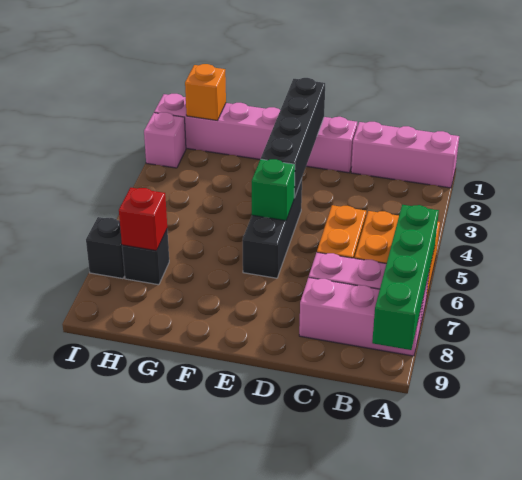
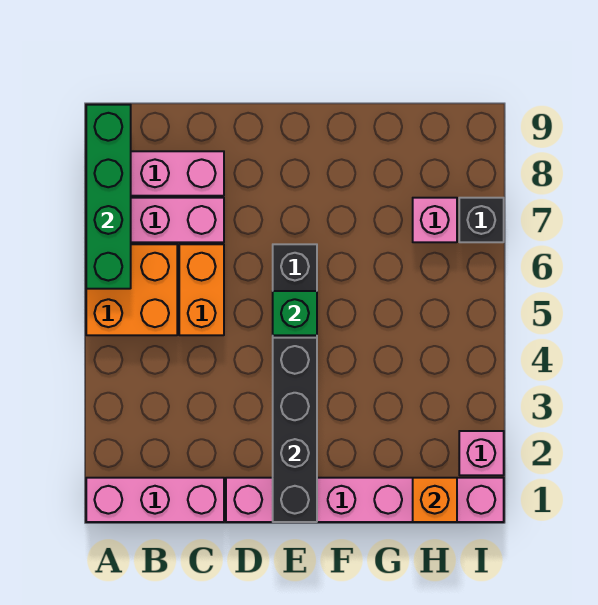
black 1x1 brick [122,229,169,285] -> pink 1x1 brick [413,198,457,242]
red 1x1 brick [119,188,167,251] -> none

